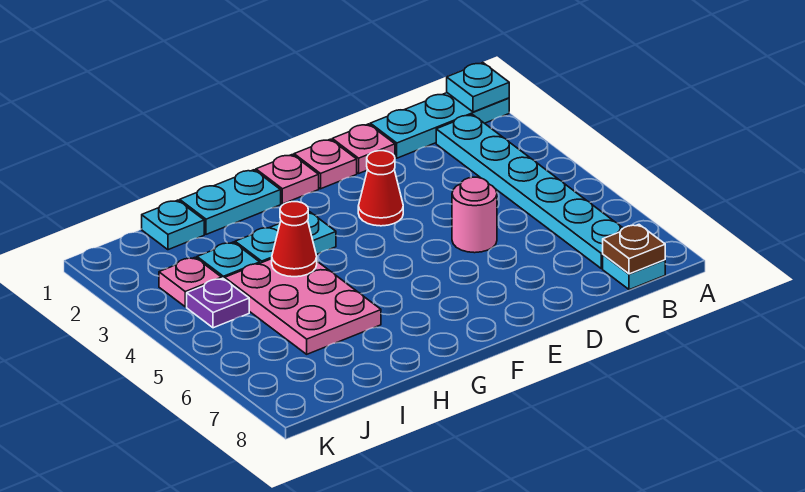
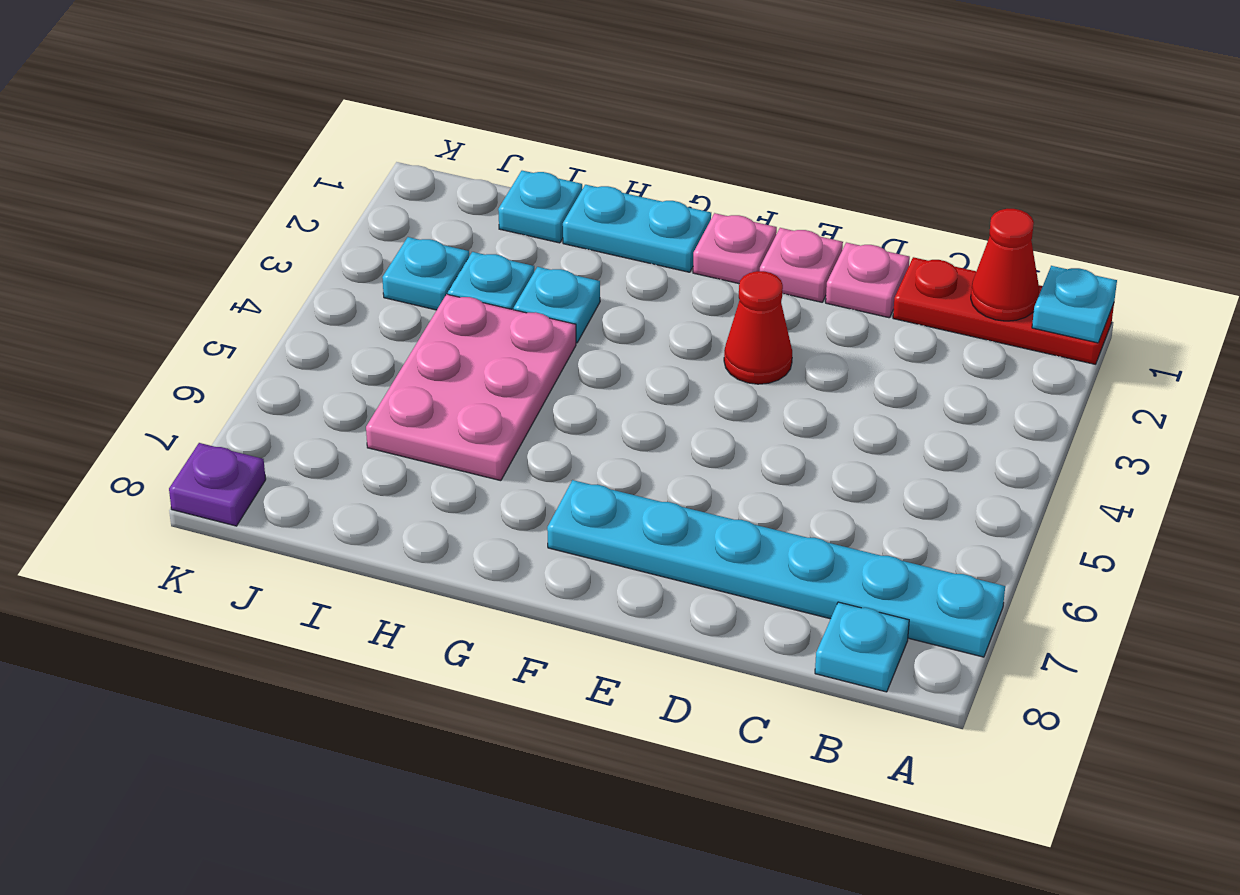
cyan 1x3 plate [370,93,509,158] -> red 1x3 plate [893,257,1114,364]
cyan 1x6 plate [436,115,623,269] -> cyan 1x6 plate turned to [547,480,1005,657]
brown 1x1 plate [603,225,665,274] -> none
pink 1x1 round brick [452,177,497,253] -> none
cyan 1x2 plate [235,212,336,263] -> cyan 1x1 plate [514,267,600,343]
red 1x1 cone [272,202,317,277] -> red 1x1 cone moved to [971,209,1039,321]
pink 1x1 plate [159,257,222,307] -> cyan 1x1 plate [382,237,469,310]
purple 1x1 plate [187,278,249,328] -> purple 1x1 plate moved to [169,443,266,526]

